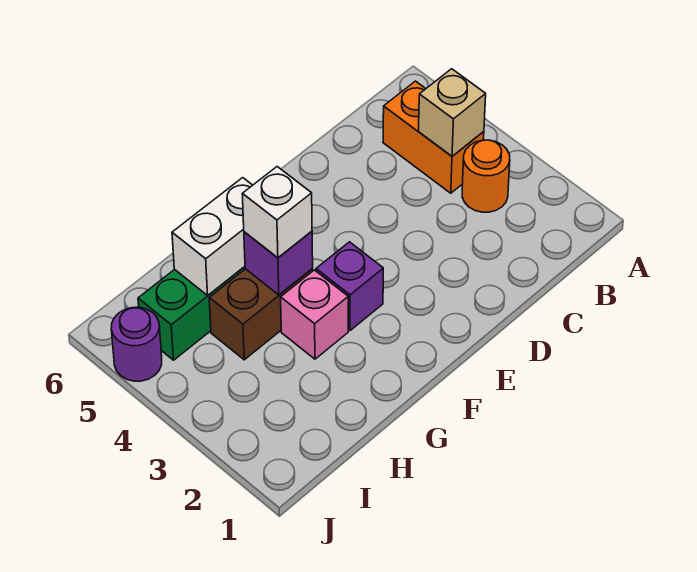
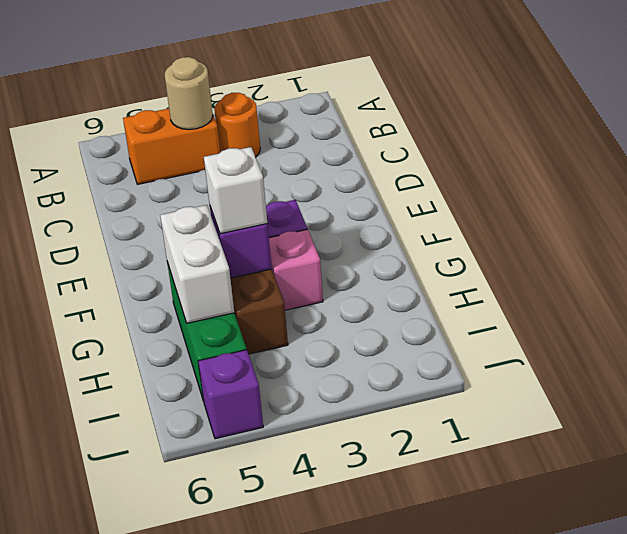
tan 1x1 brick [419,69,486,156] -> tan 1x1 round brick [165,57,213,130]
purple 1x1 round brick [111,307,162,381] -> purple 1x1 brick [198,350,263,439]

